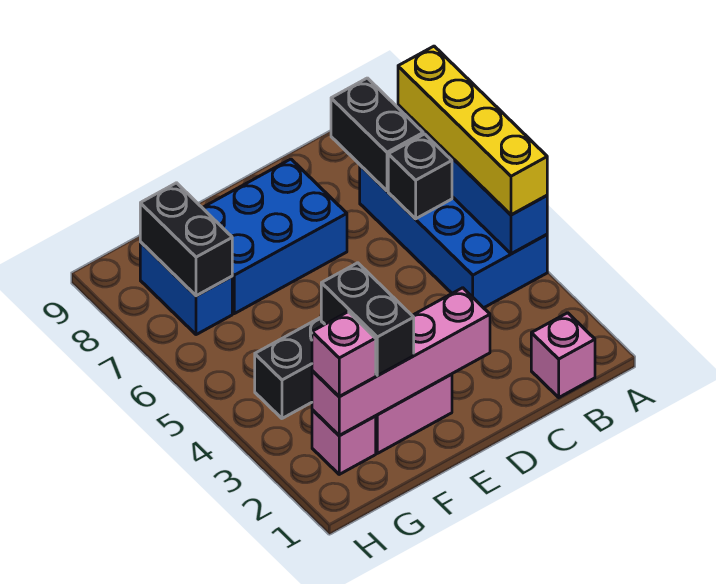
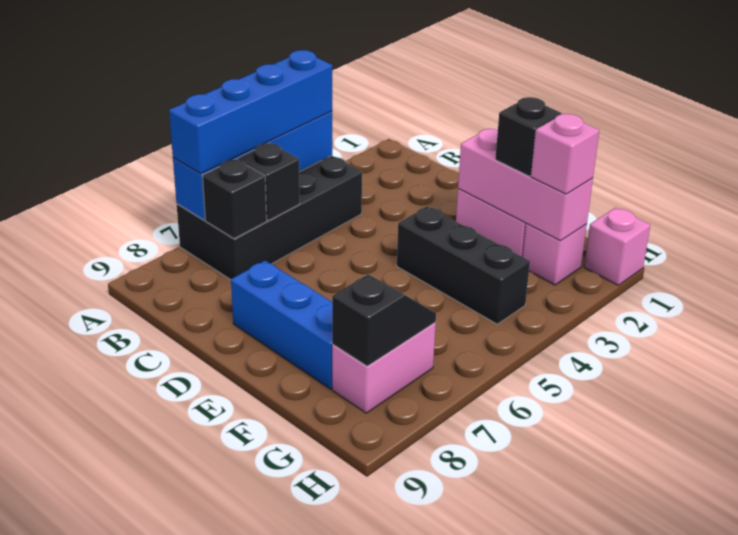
blue 2x4 brick [360,165,547,308] -> black 2x4 brick [177,156,362,280]
yellow 1x4 brick [398,46,547,215] -> blue 1x4 brick [169,50,332,174]
pink 1x1 brick [531,313,595,397] -> pink 1x1 brick moved to [584,208,650,285]
black 1x2 brick [331,78,423,191] -> black 1x1 brick [202,159,267,239]
pink 1x4 brick [312,288,490,436] -> pink 1x3 brick [458,129,593,241]
blue 2x3 brick [202,159,347,314] -> blue 1x3 brick [231,261,333,389]
black 1x2 brick [321,263,414,376] -> black 1x1 brick [495,97,562,176]
blue 1x2 brick [140,242,232,335] -> pink 1x2 brick [332,322,436,413]
black 1x2 brick [140,183,232,296] -> black 1x2 slope [332,274,436,366]

